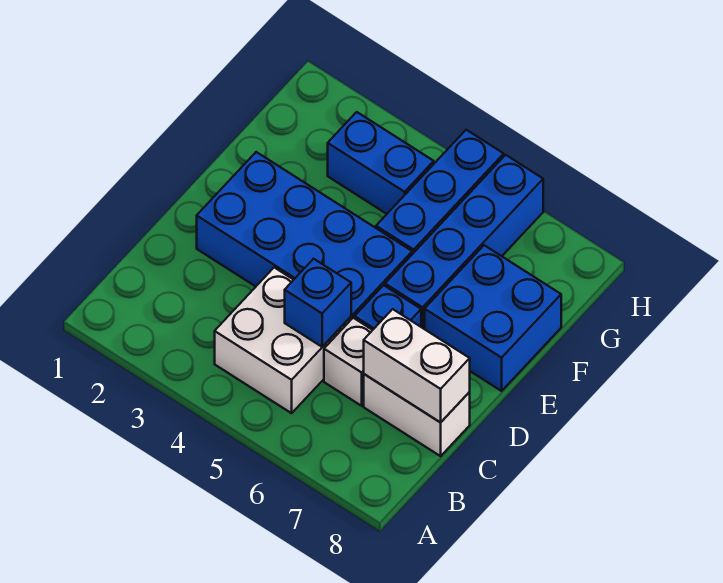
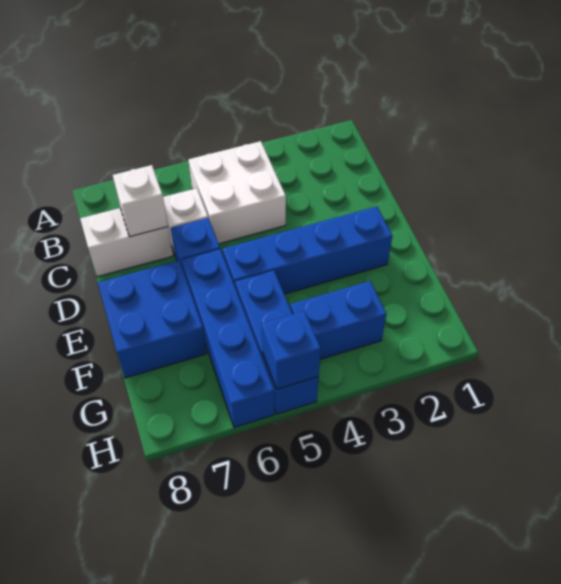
blue 1x1 brick [285,259,351,347] -> blue 1x1 brick moved to [261,311,321,389]
white 1x2 brick [364,309,470,423] -> white 1x1 brick [113,165,168,237]
blue 2x4 brick [197,152,412,319] -> blue 1x4 brick [223,207,392,294]

